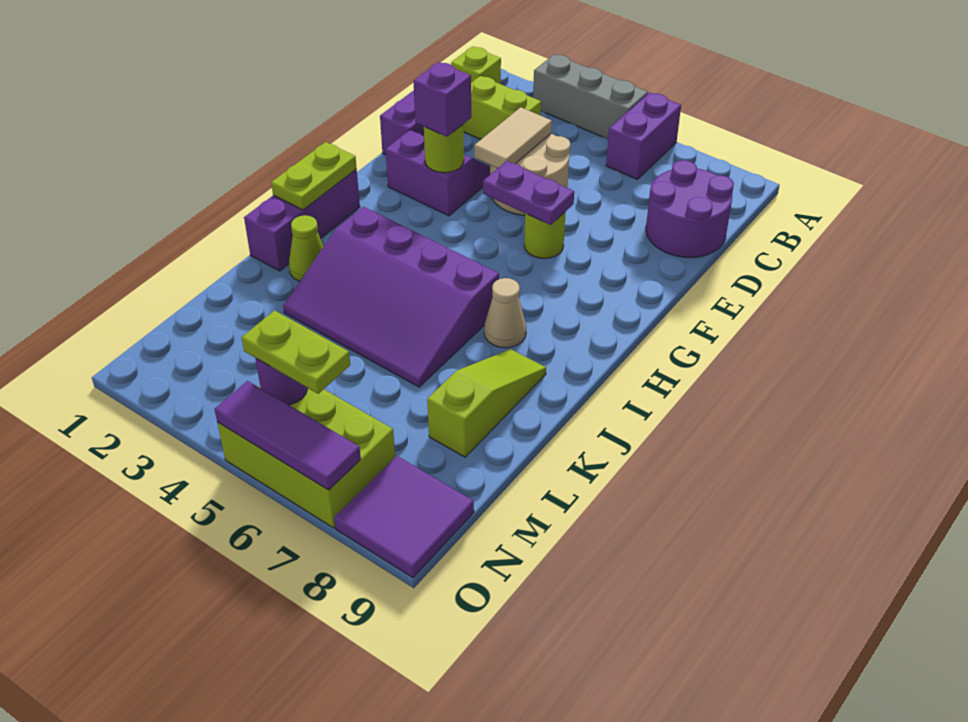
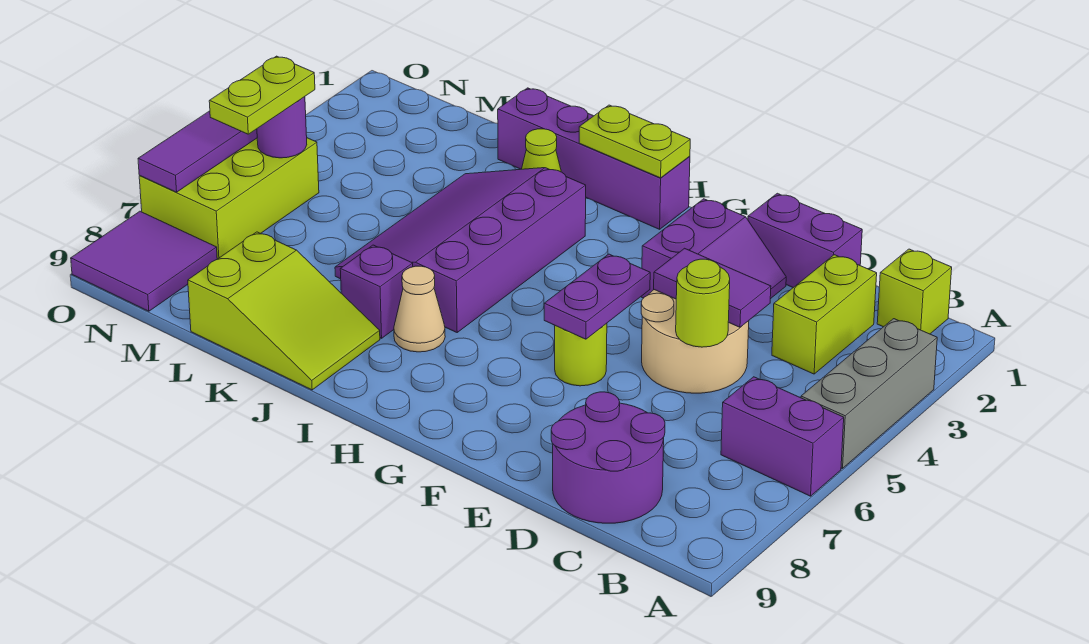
tan 1x2 tile [474,107,552,168] -> purple 1x2 tile [654,248,771,327]
lime 1x1 round brick [424,125,464,173] -> lime 1x1 round brick moved to [676,259,730,347]
purple 1x1 brick [414,62,471,137] -> purple 1x1 brick moved to [340,245,413,338]
purple 1x3 brick [244,170,360,271] -> purple 1x4 brick [498,88,690,229]
lime 1x3 slope [427,349,546,457] -> lime 2x3 slope [188,232,380,390]

